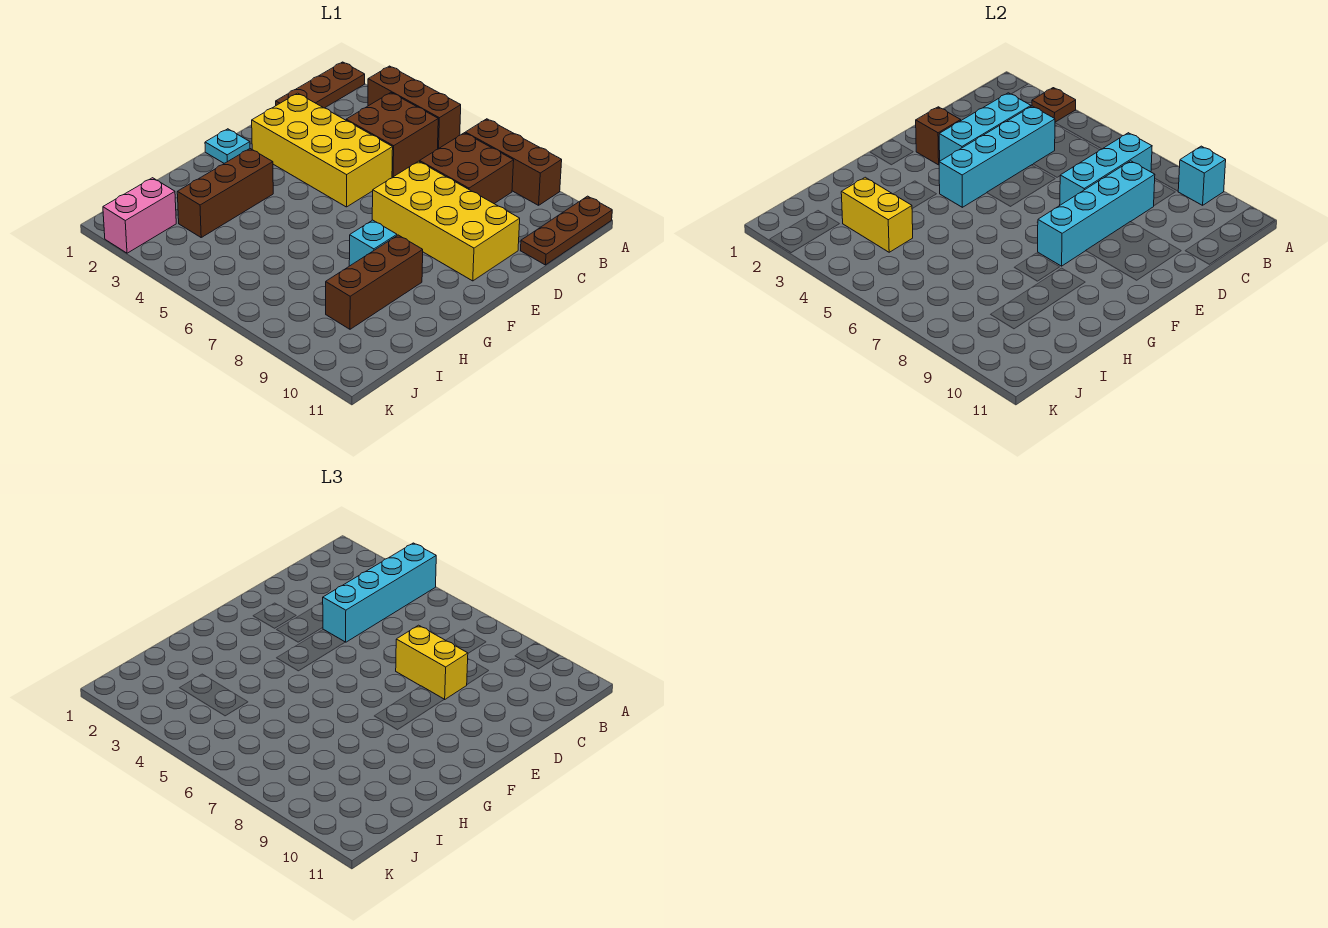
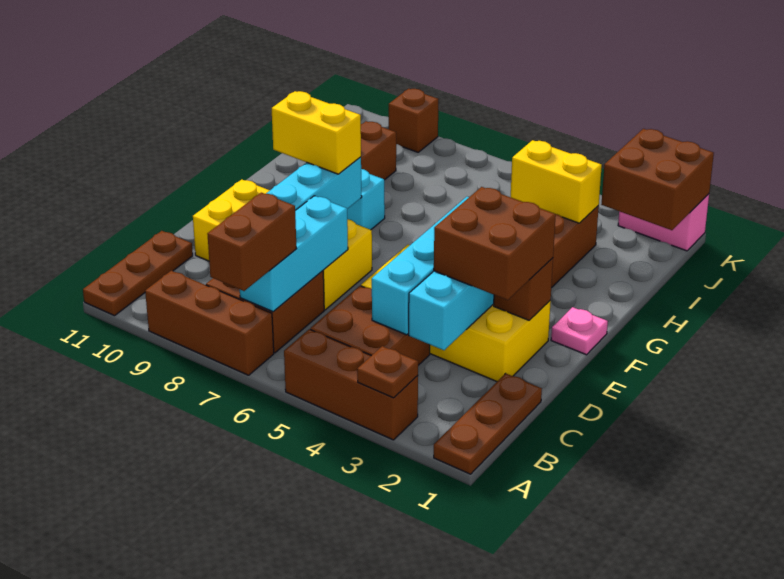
cyan 1x4 brick [323,543,436,642] -> none
none -> brown 1x2 brick [208,193,297,291]
cyan 1x1 brick [1178,146,1226,205] -> none
none -> brown 2x2 brick [434,187,556,300]
yellow 1x2 brick [396,625,468,700] -> yellow 1x2 brick moved to [272,91,361,174]
cyan 1x1 plate [205,129,250,163] -> pink 1x1 plate [551,307,608,355]
none -> brown 2x2 brick [601,129,714,230]
pink 1x2 brick [103,178,176,253] -> pink 1x2 brick turned to [618,194,709,251]
none -> brown 1x1 brick [389,89,439,152]

